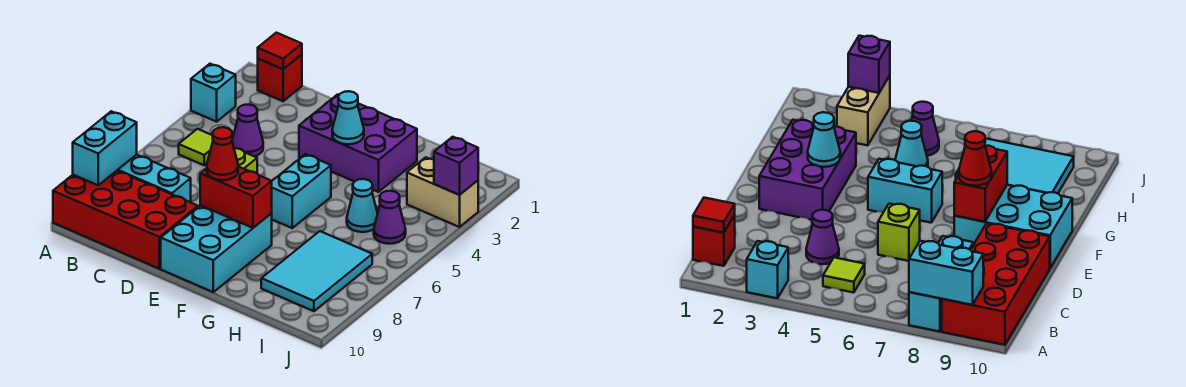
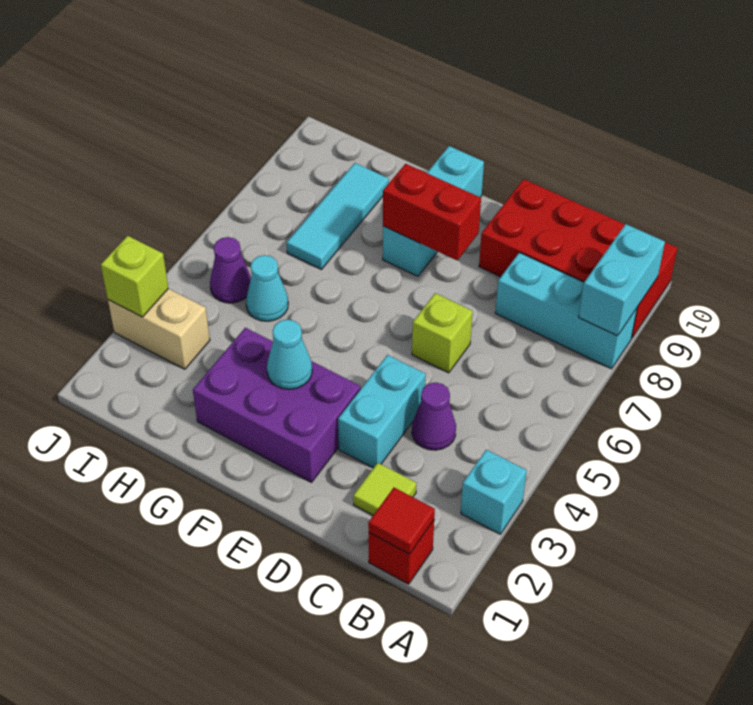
lime 1x1 tile [179,129,213,165] -> lime 1x1 tile moved to [353,463,417,515]
cyan 2x3 brick [161,205,272,292] -> cyan 1x3 brick [383,146,484,276]
red 1x1 cone [207,127,238,180] -> none
cyan 1x2 brick [272,154,331,228] -> cyan 1x2 brick moved to [338,355,426,468]
cyan 2x3 tile [261,231,372,311] -> cyan 1x3 tile [287,163,389,269]
purple 1x1 brick [434,137,478,195] -> lime 1x1 brick [101,236,168,317]

